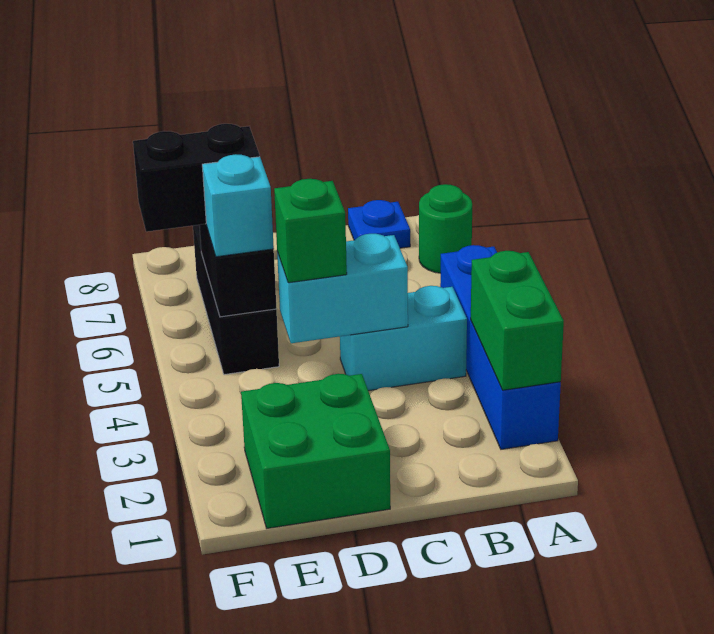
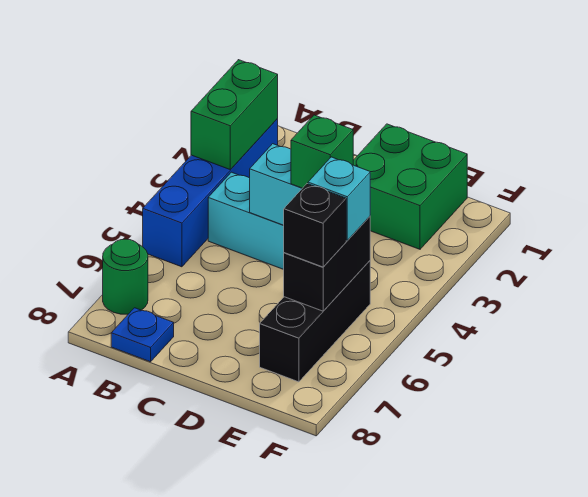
black 1x2 brick [133,124,260,232] -> black 1x1 brick [283,184,346,267]

